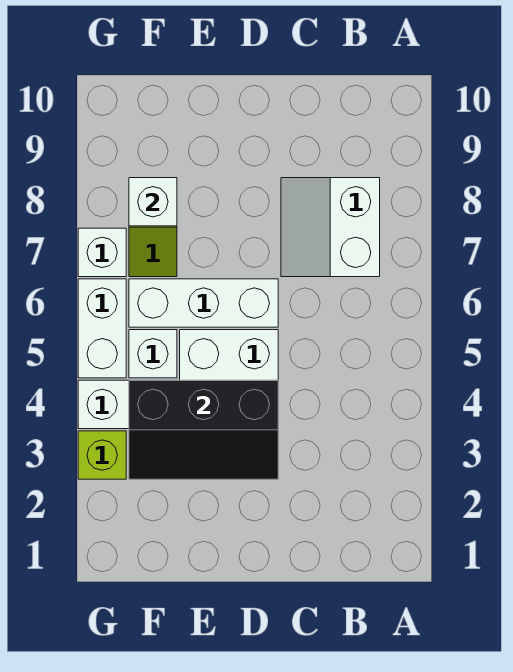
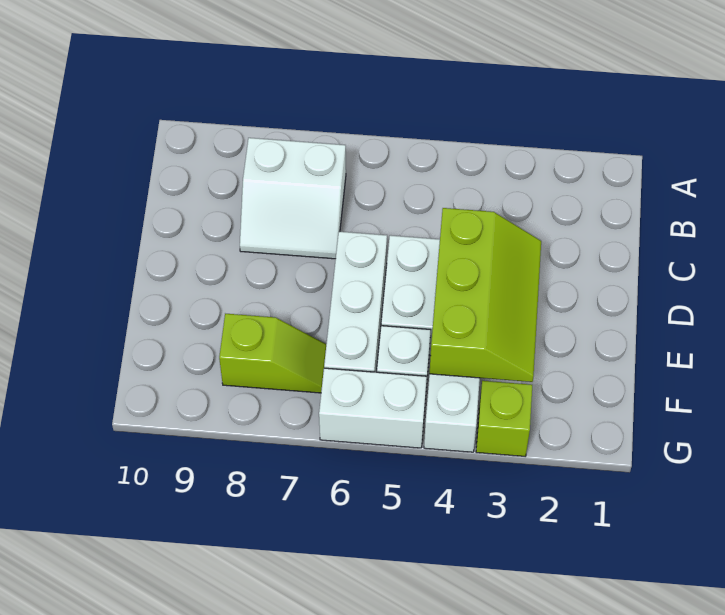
black 2x3 slope [129,380,278,479] -> lime 2x3 slope [430,208,541,382]
white 1x1 brick [129,178,177,226] -> none
white 1x1 brick [78,228,126,277] -> none

